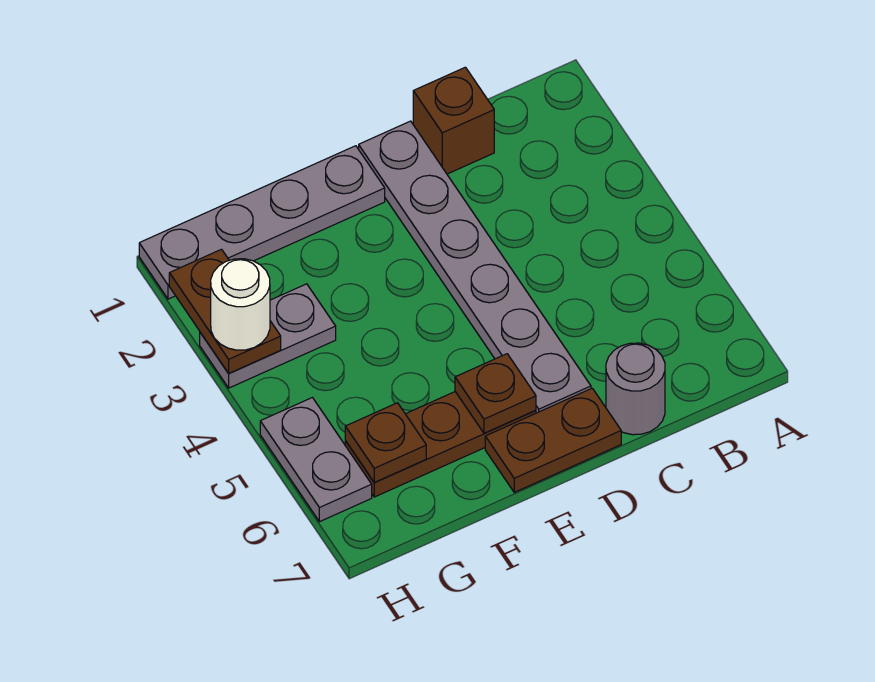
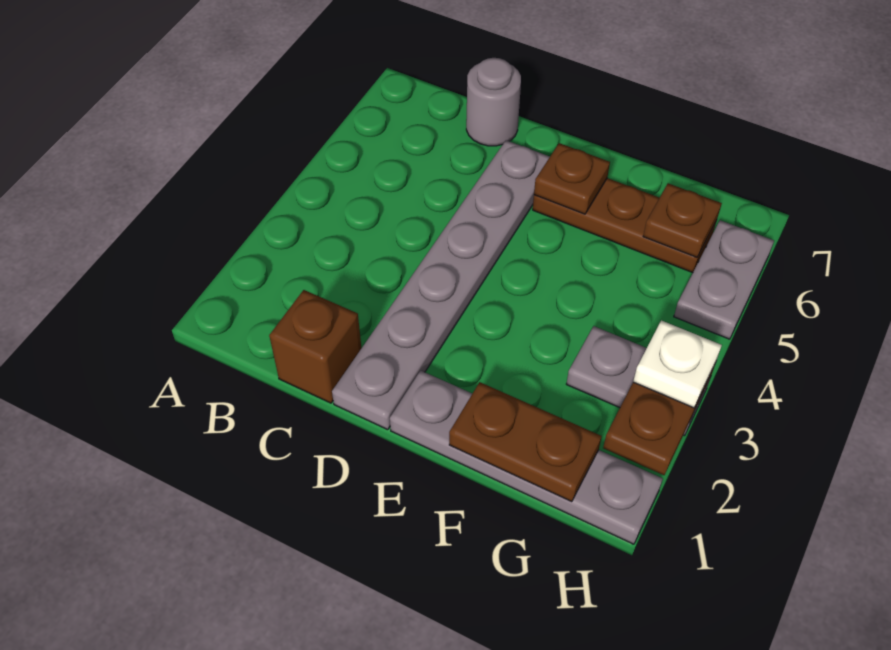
brown 1x2 plate [485,388,621,492] -> brown 1x2 plate moved to [449,382,602,502]
white 1x1 round brick [211,259,270,350] -> white 1x1 plate [633,320,722,408]

